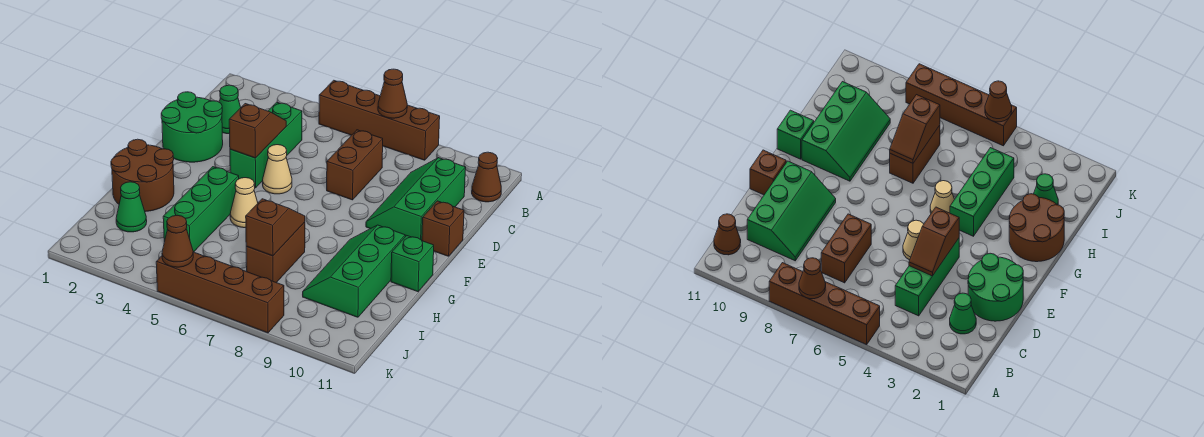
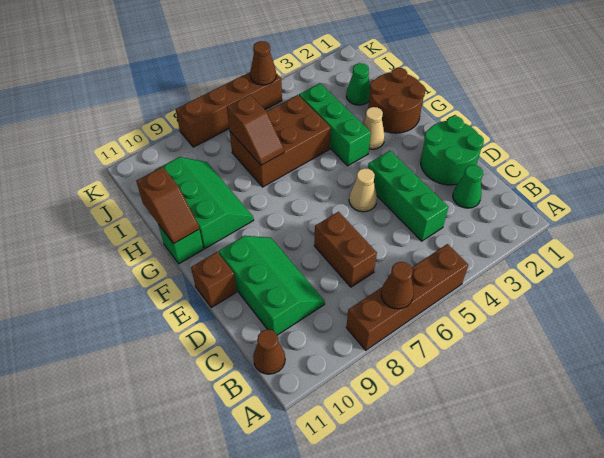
brown 1x2 slope [229,104,286,158] -> brown 1x2 slope moved to [136,167,199,244]
tan 1x1 cone [230,178,258,228] -> tan 1x1 cone moved to [363,107,385,149]
brown 1x2 brick [246,222,305,283] -> brown 2x3 brick [230,95,331,187]

